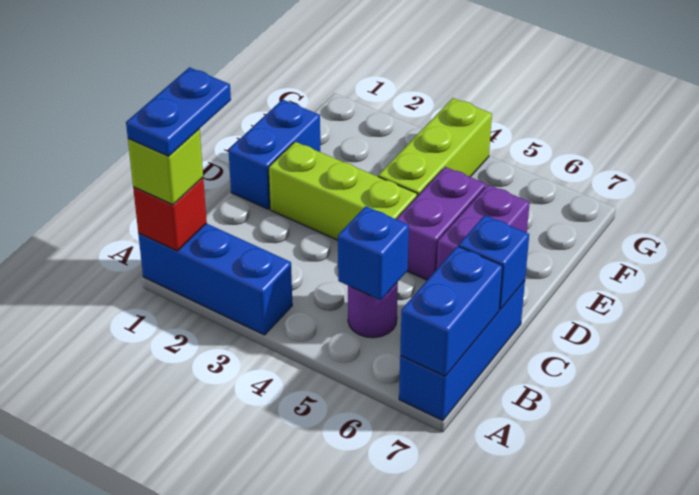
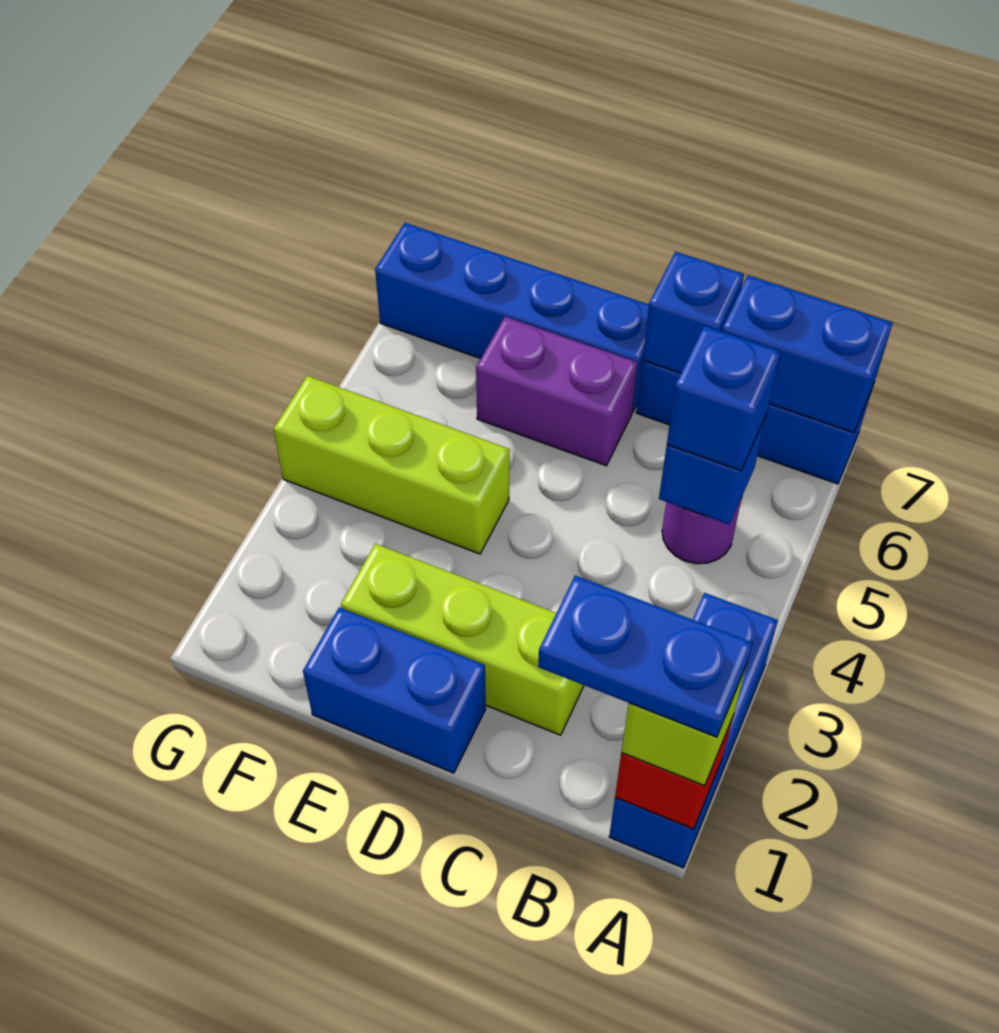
none -> blue 1x1 brick [667,326,781,471]
lime 1x3 brick [269,142,417,240] -> lime 1x3 brick turned to [341,544,584,735]
purple 1x2 brick [397,167,486,280] -> none
none -> blue 1x4 brick [375,223,649,412]

